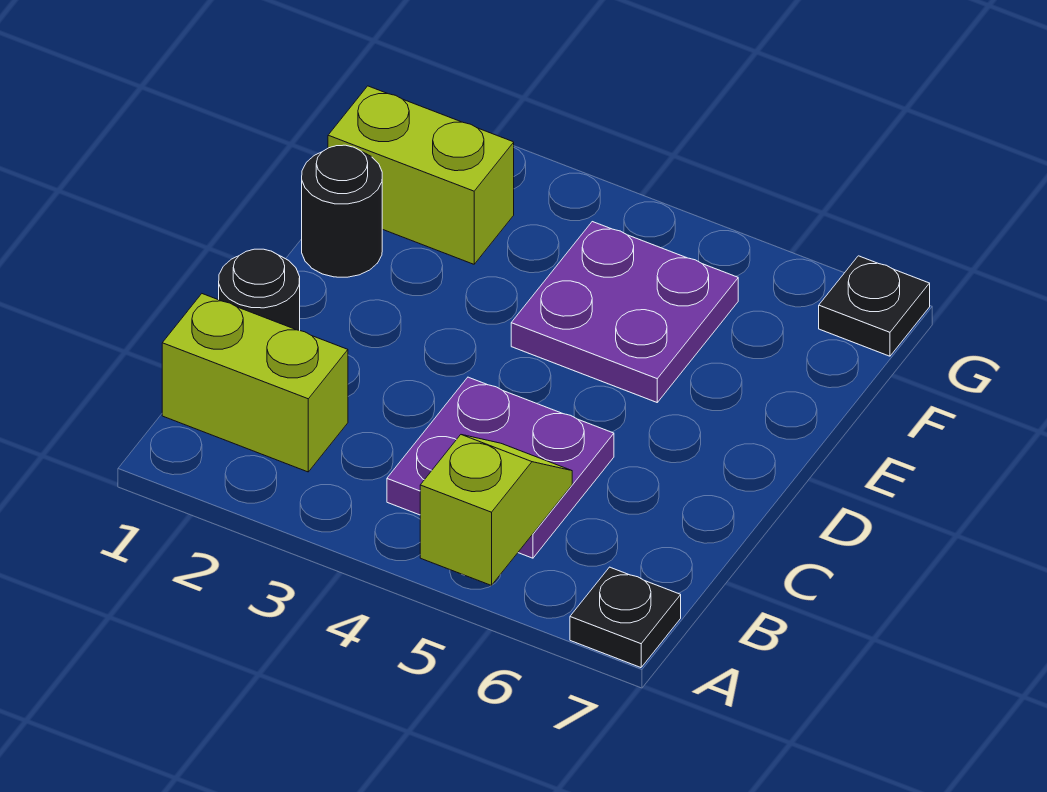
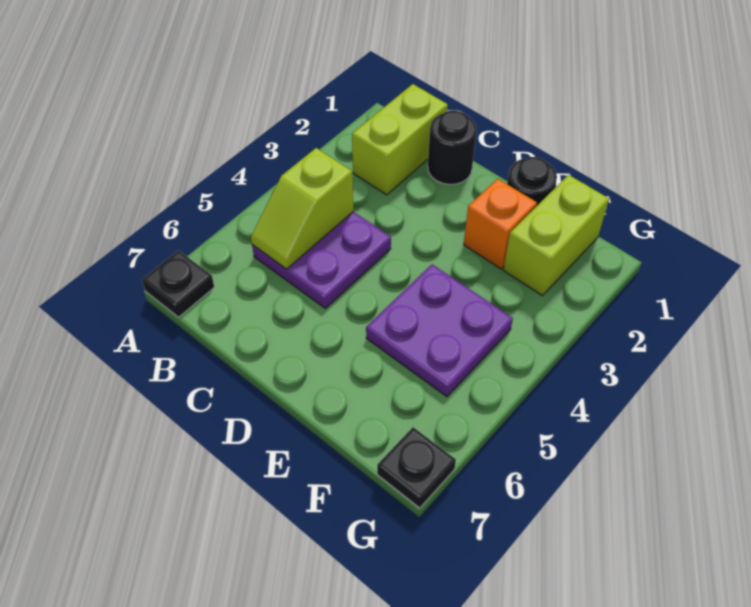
lime 1x2 slope [420,435,572,585] -> lime 1x2 slope turned to [251,148,353,269]
none -> orange 1x1 brick [464,179,537,269]

